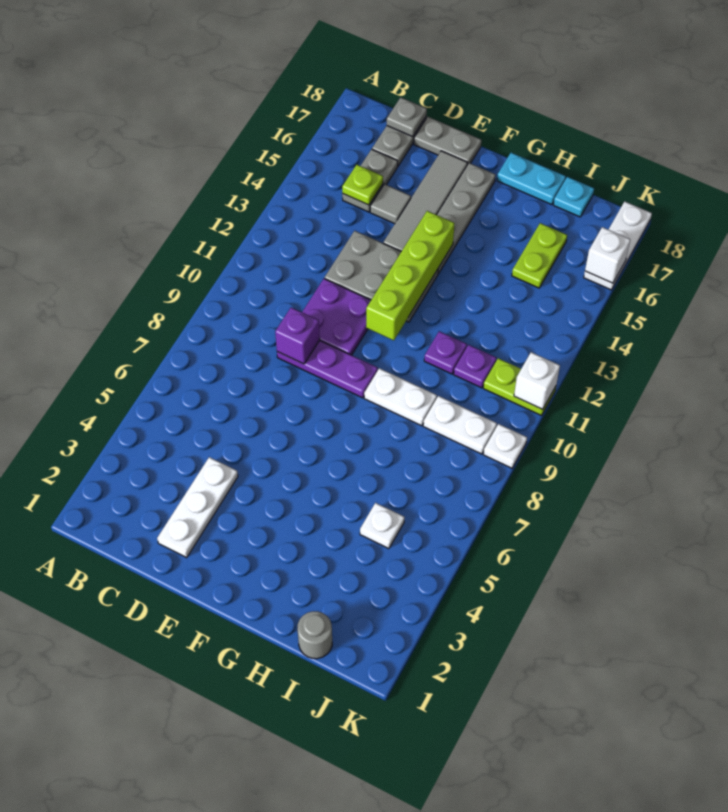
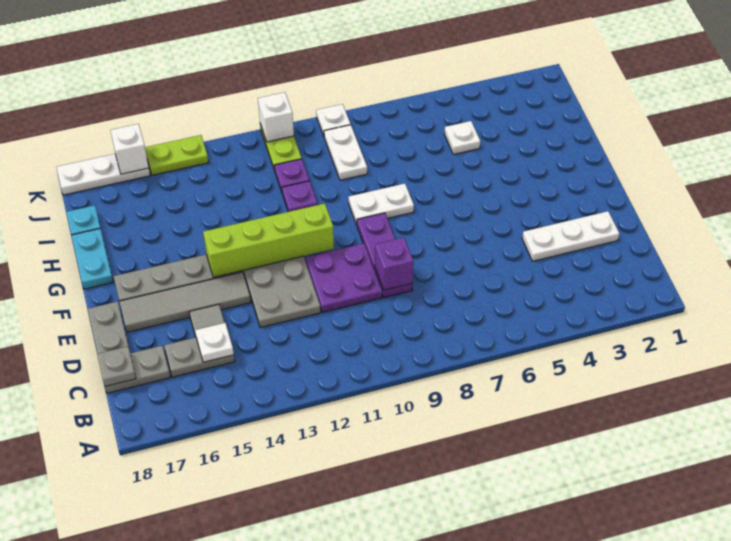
lime 1x1 plate [342,165,383,205] -> white 1x1 plate [195,323,234,362]
white 1x2 plate [364,368,437,426] -> white 1x2 plate turned to [349,184,414,225]
grey 1x1 round brick [297,611,332,659] -> none
lime 1x2 plate [512,223,567,288] -> lime 1x2 plate moved to [145,135,208,175]

